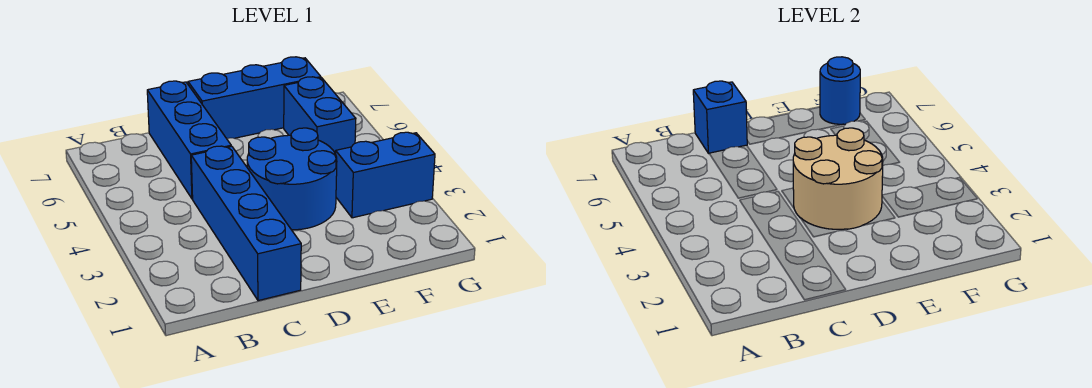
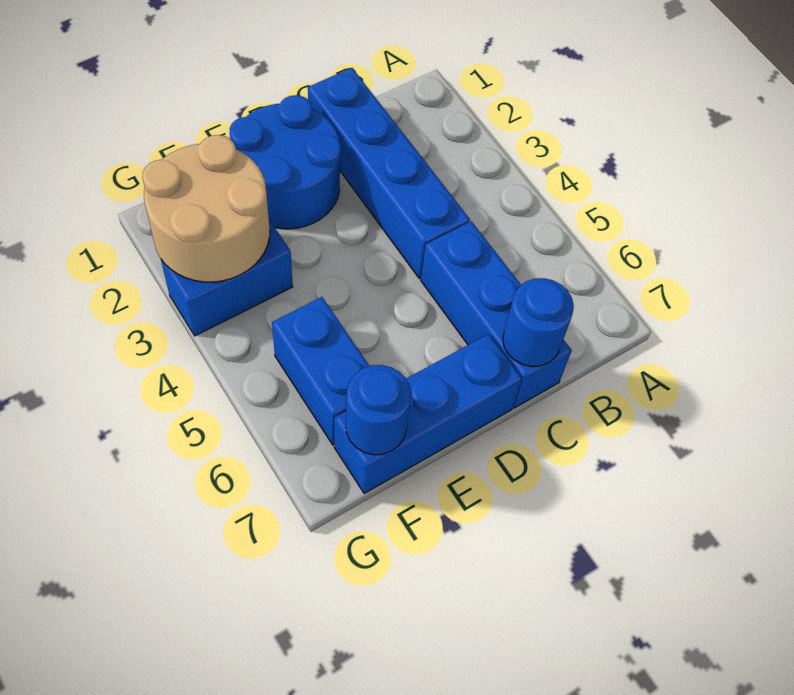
blue 1x1 brick [693,81,747,154] -> blue 1x1 round brick [503,278,574,367]
blue 2x2 round brick [247,128,337,230] -> blue 2x2 round brick moved to [230,95,341,229]
tan 2x2 round brick [793,128,883,229] -> tan 2x2 round brick moved to [142,135,270,282]

